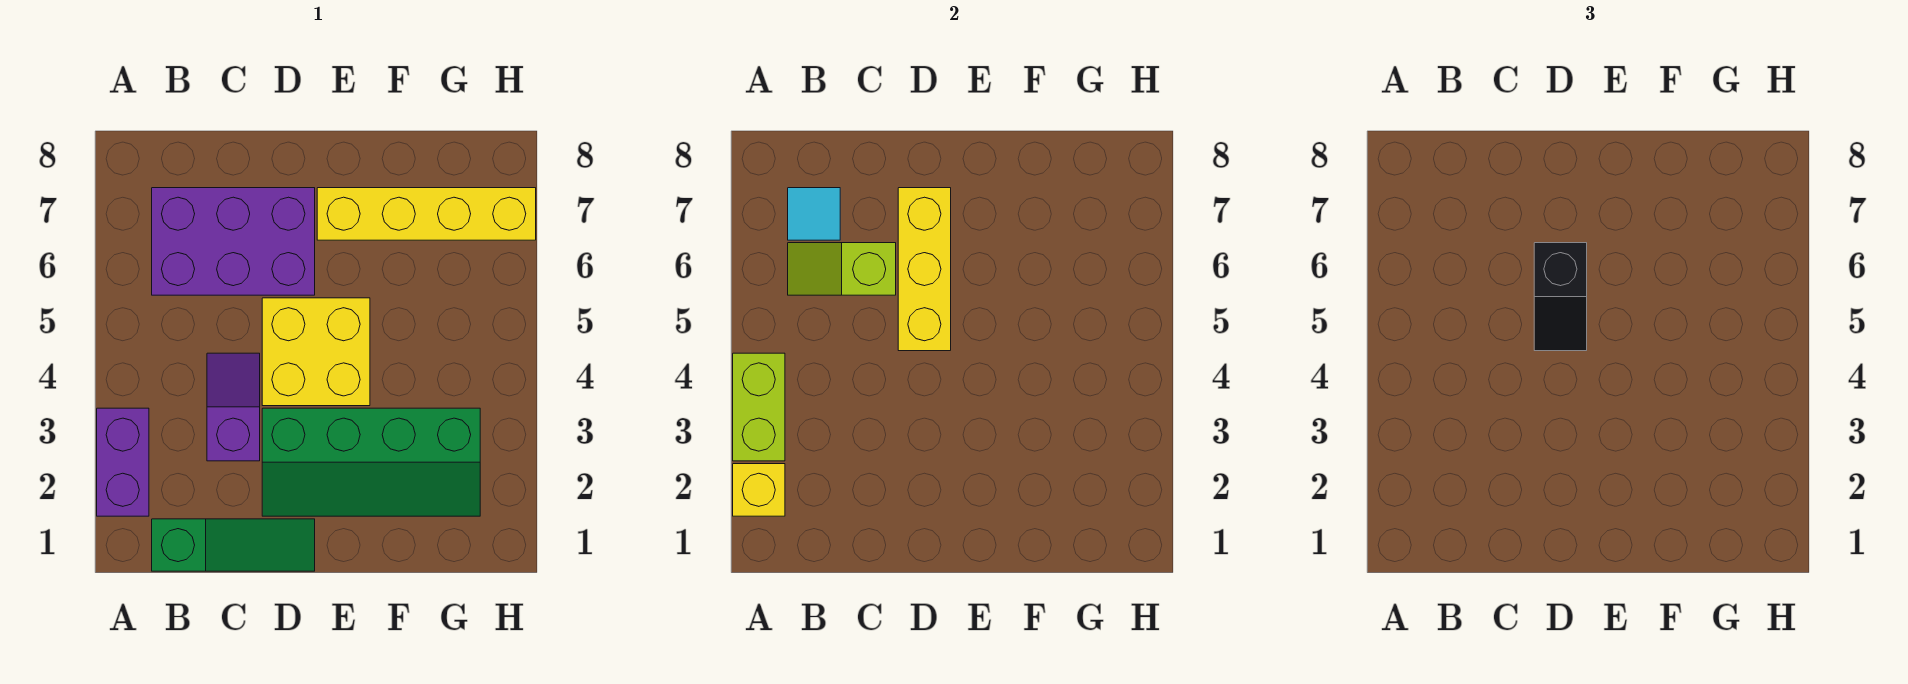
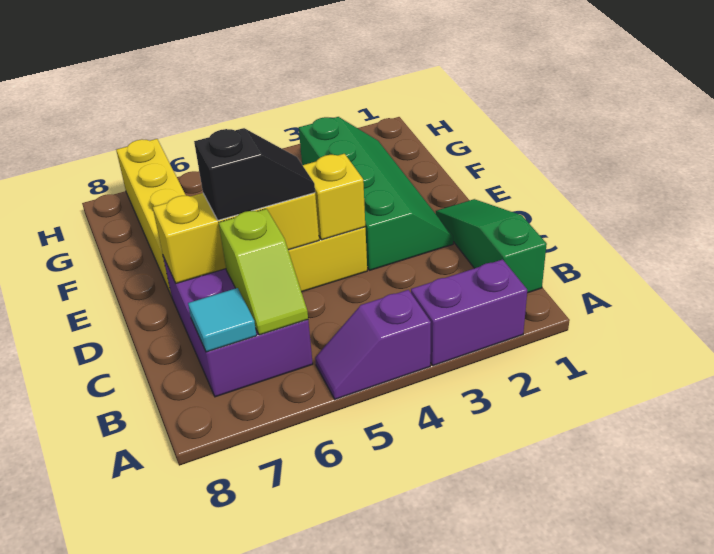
yellow 1x1 brick [733,464,785,516] -> yellow 1x1 brick moved to [303,154,365,240]
lime 1x2 brick [733,353,785,461] -> none
purple 1x2 slope [207,353,260,461] -> purple 1x2 slope moved to [315,290,431,399]

